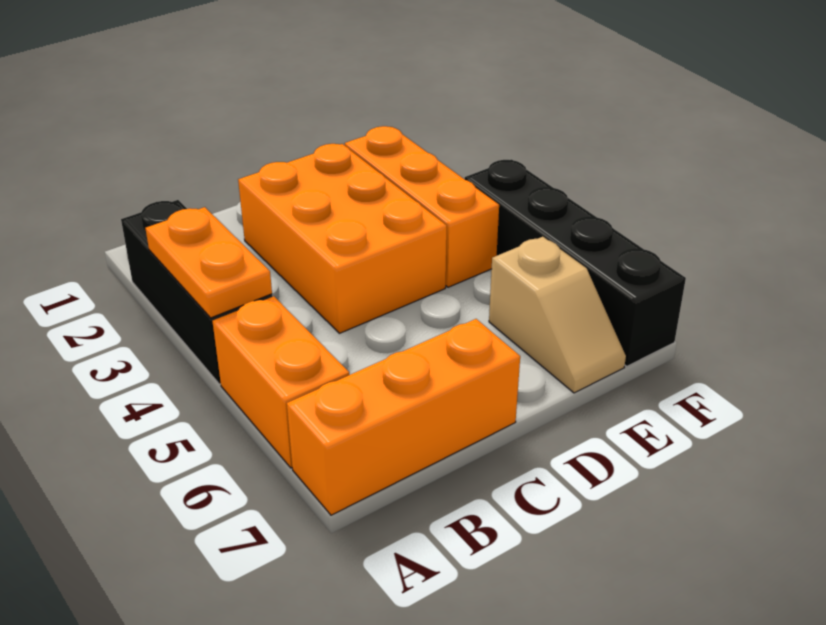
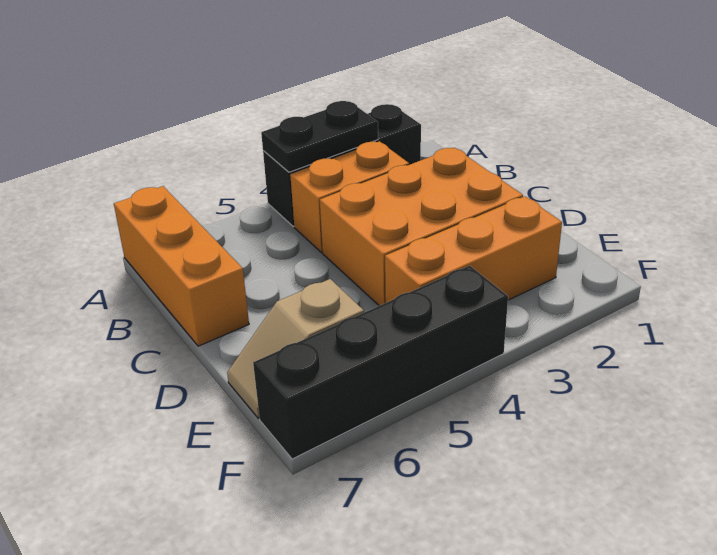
orange 1x2 plate [145,207,272,318] -> black 1x2 plate [261,101,378,172]
orange 1x2 brick [212,296,349,468] -> orange 1x2 brick moved to [290,141,409,252]

